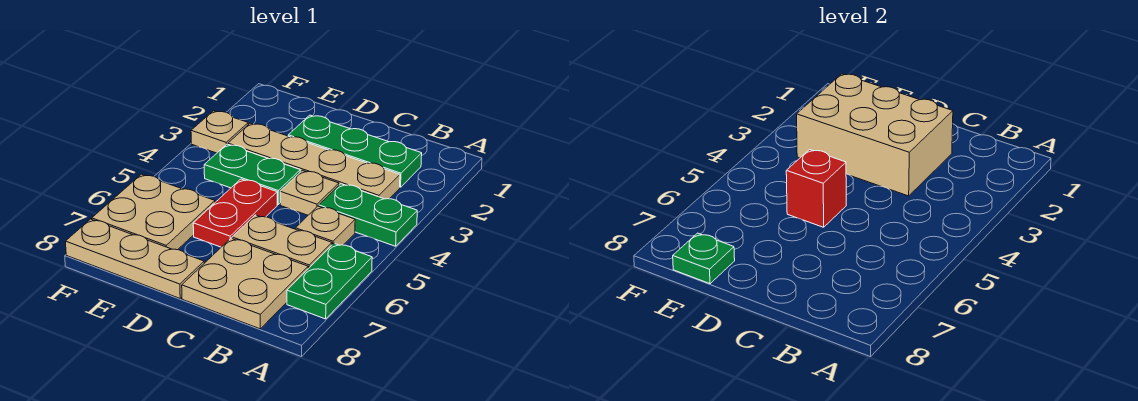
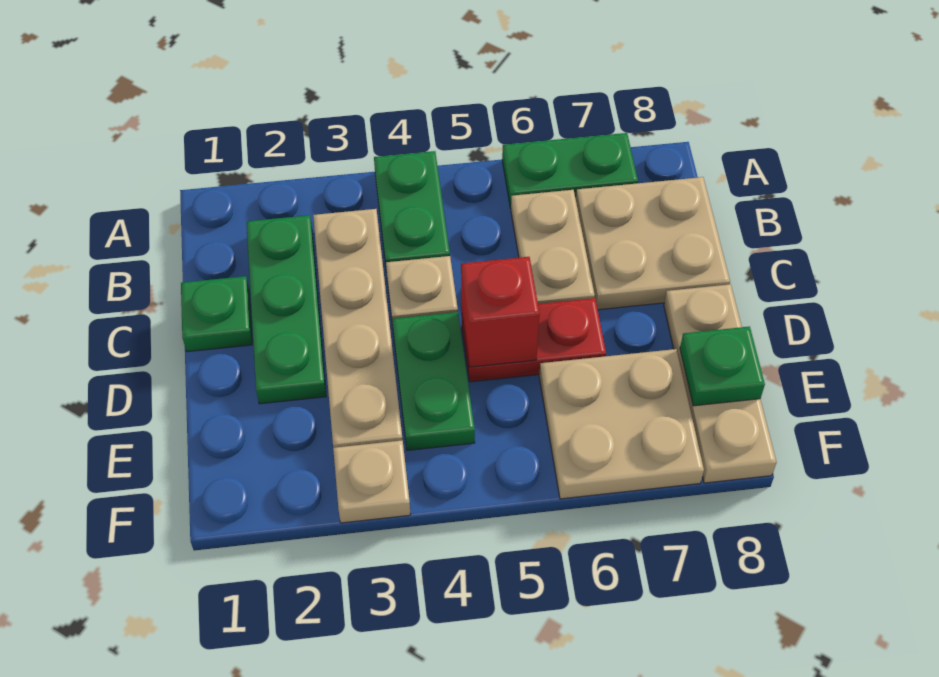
tan 1x1 plate [295,206,355,245] -> none
none -> green 1x1 plate [181,276,252,352]
tan 2x3 brick [797,74,953,196] -> none

